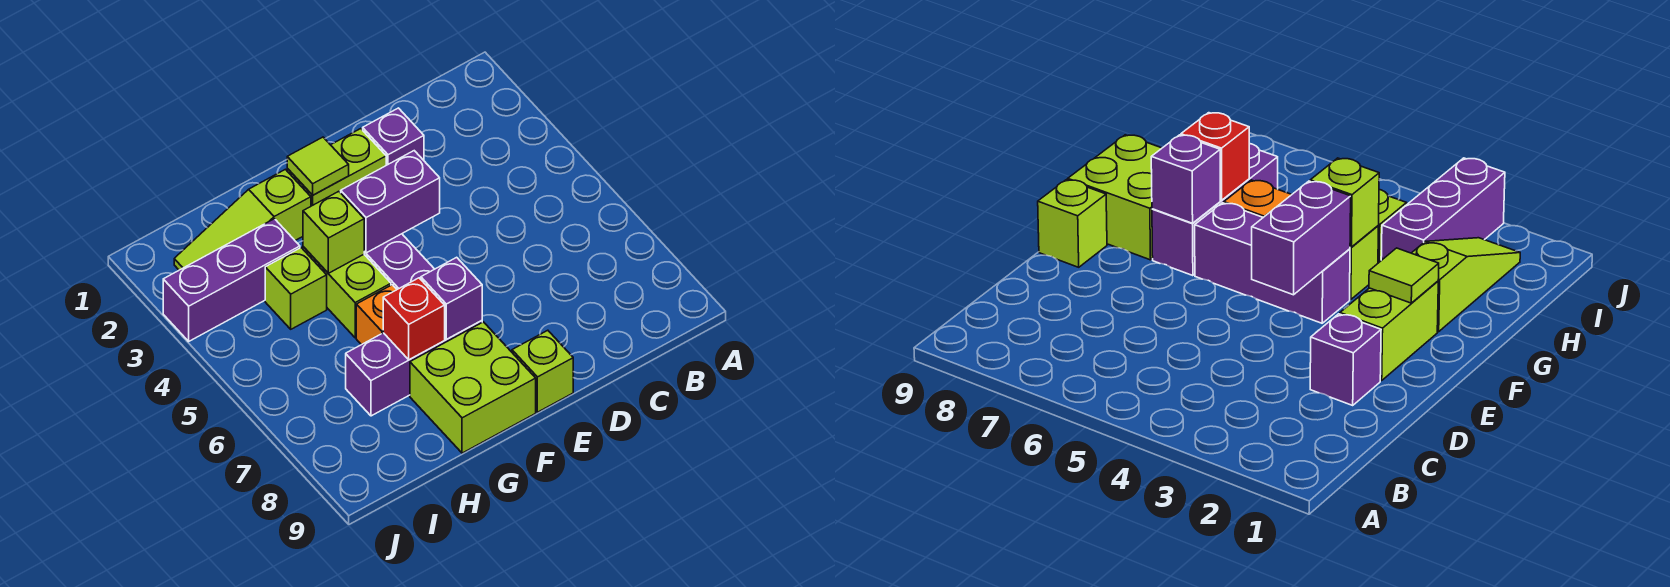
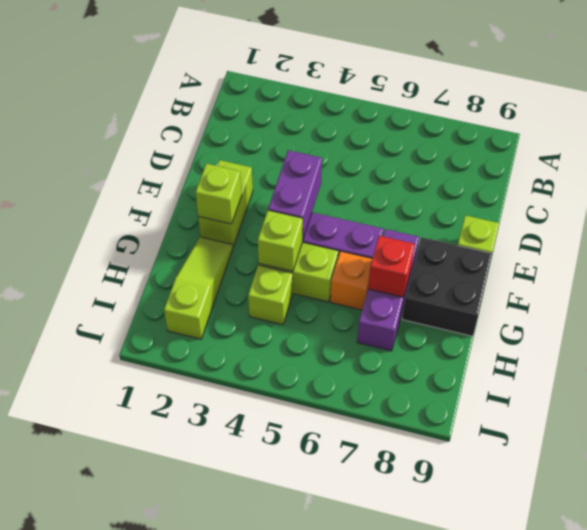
purple 1x1 brick [363,108,424,165] -> none
lime 1x1 tile [287,137,349,195] -> lime 1x1 brick [195,164,242,224]
purple 1x1 brick [421,257,482,339] -> none
lime 2x2 brick [410,322,536,453] -> black 2x2 brick [402,237,492,336]
lime 1x3 slope [174,169,311,270] -> lime 1x3 slope turned to [164,237,233,339]
purple 1x3 brick [163,219,300,341] -> none

